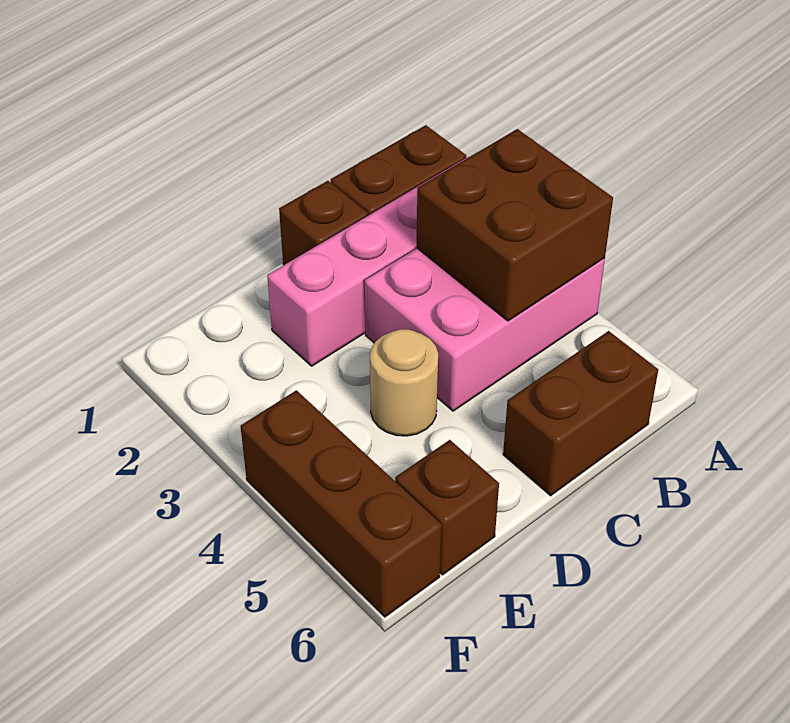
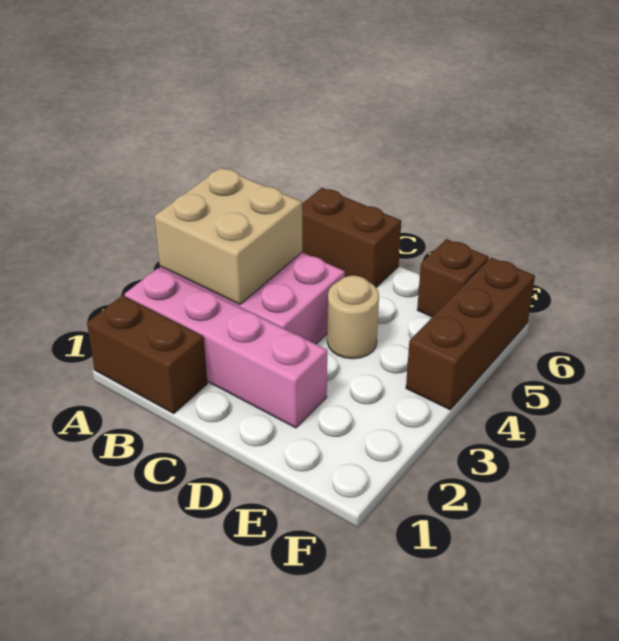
brown 2x2 brick [417,129,613,321] -> tan 2x2 brick [155,168,302,305]
brown 1x1 brick [279,181,368,265] -> none

